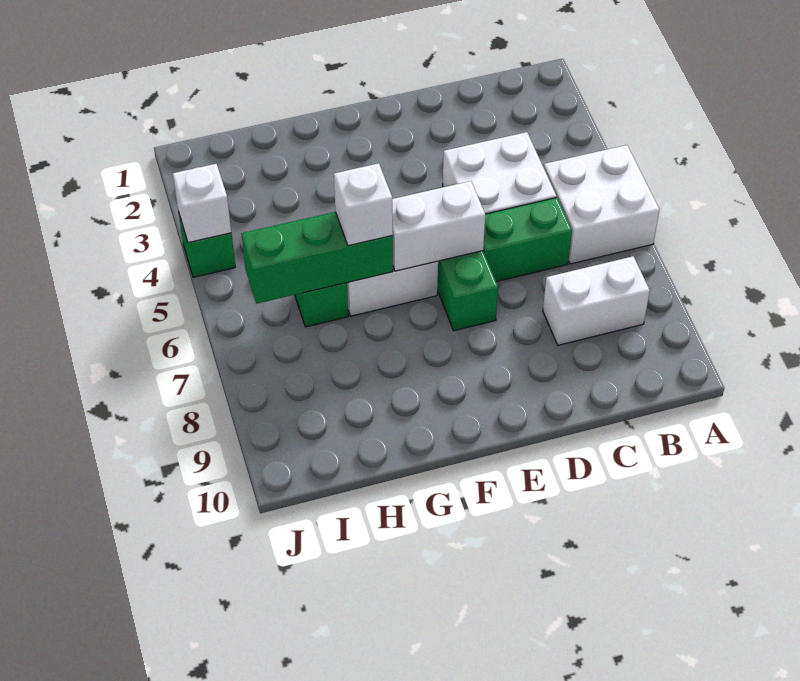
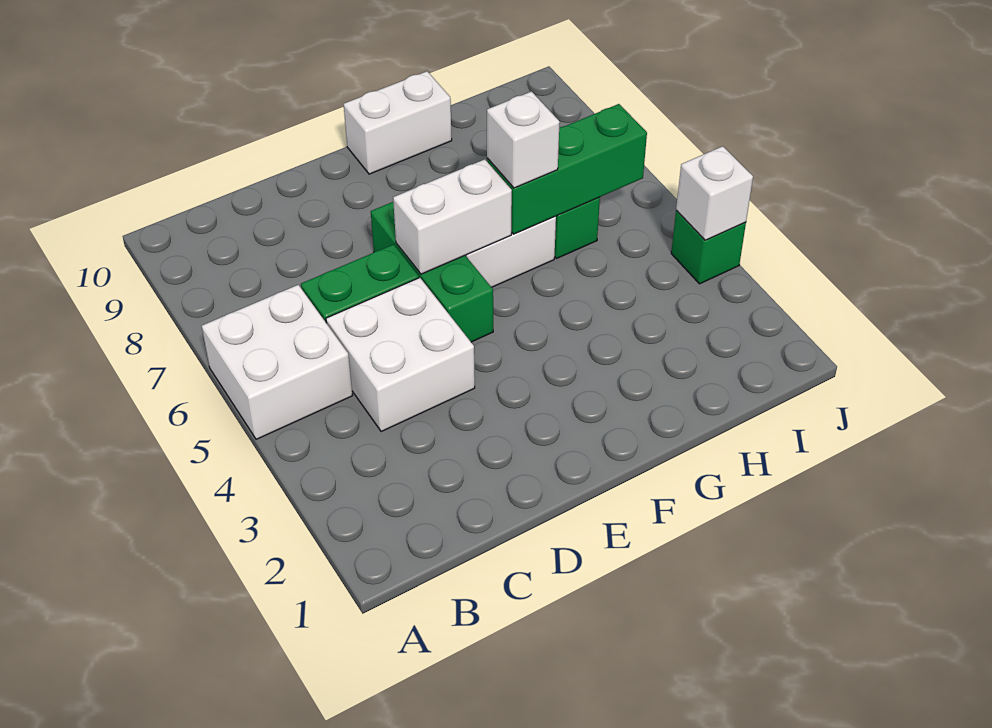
white 1x2 brick [543,256,650,345] -> white 1x2 brick moved to [344,71,452,174]

